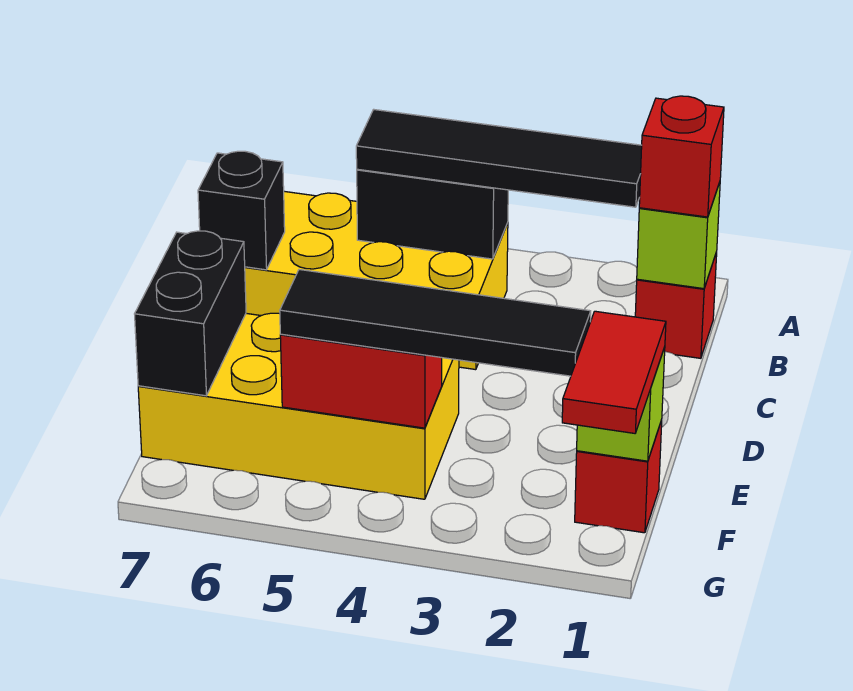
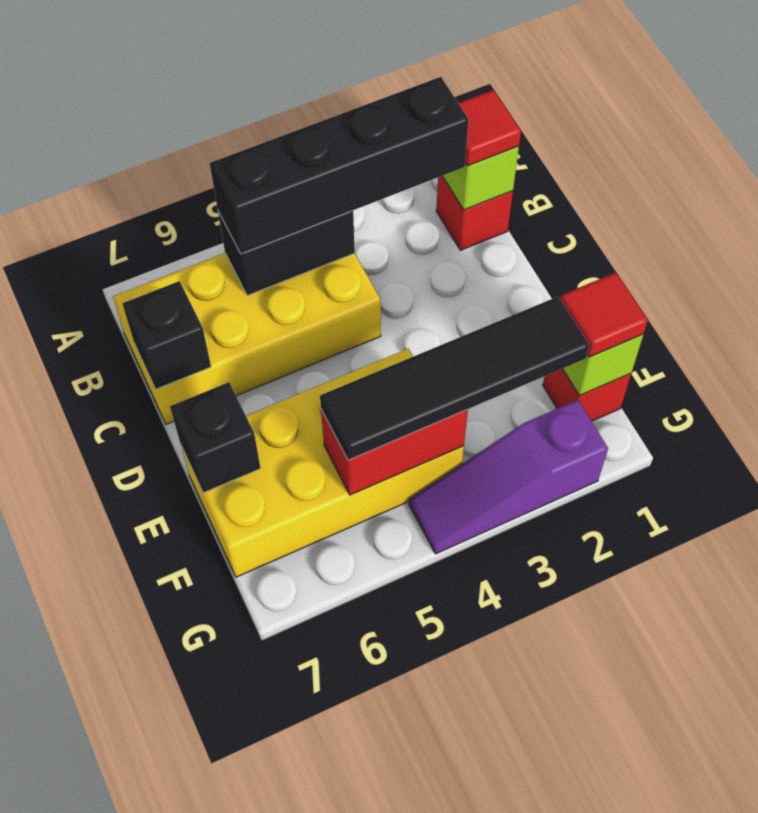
red 1x1 brick [639,96,724,217] -> red 1x1 tile [458,90,521,166]
black 1x4 tile [356,109,642,207] -> black 1x4 brick [210,77,469,254]
black 1x2 brick [135,231,246,396] -> black 1x1 brick [170,382,260,493]
red 1x2 tile [562,311,666,433] -> red 1x1 tile [560,273,648,357]
none -> purple 1x3 slope [409,400,608,554]

